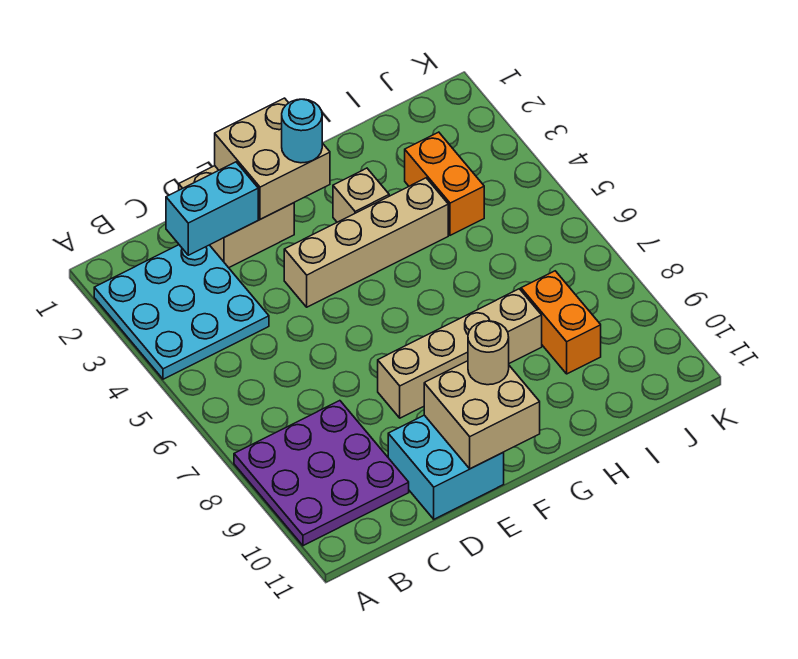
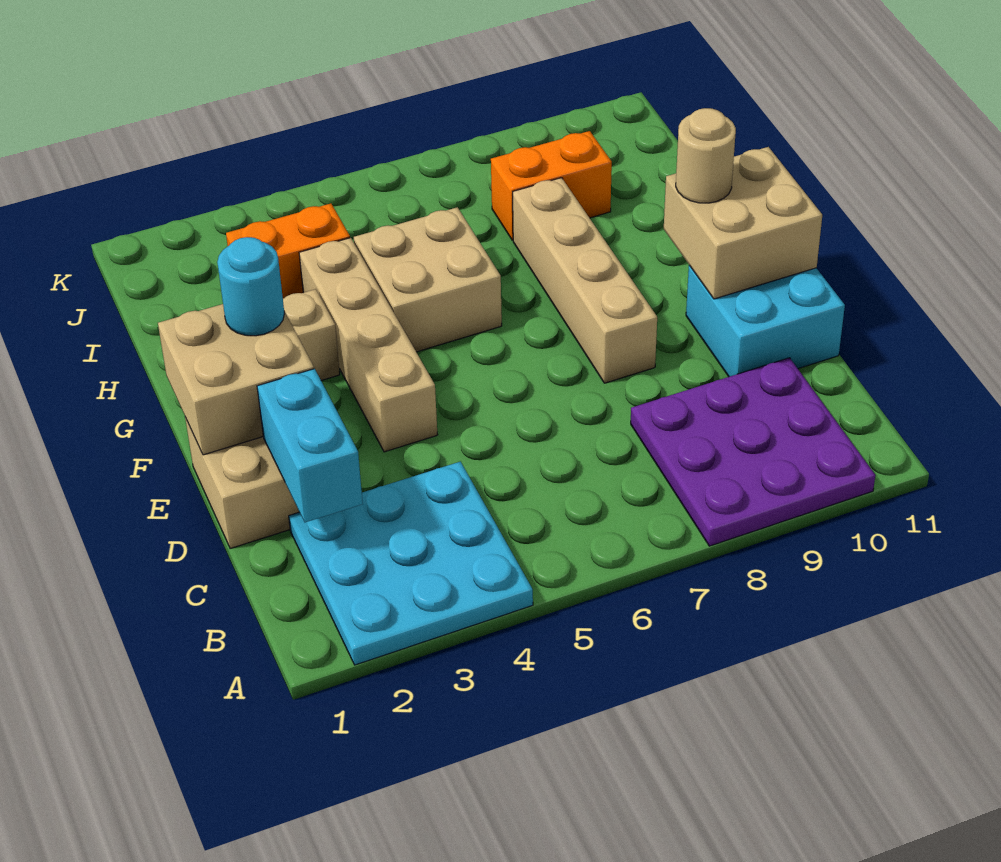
none -> tan 2x2 brick [354,207,502,352]

